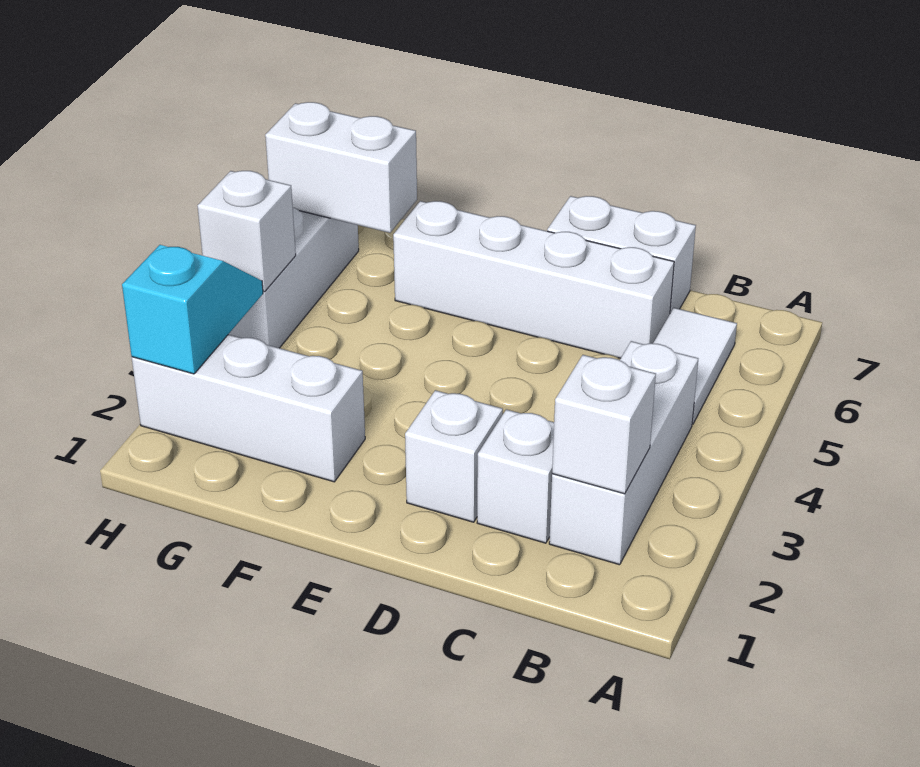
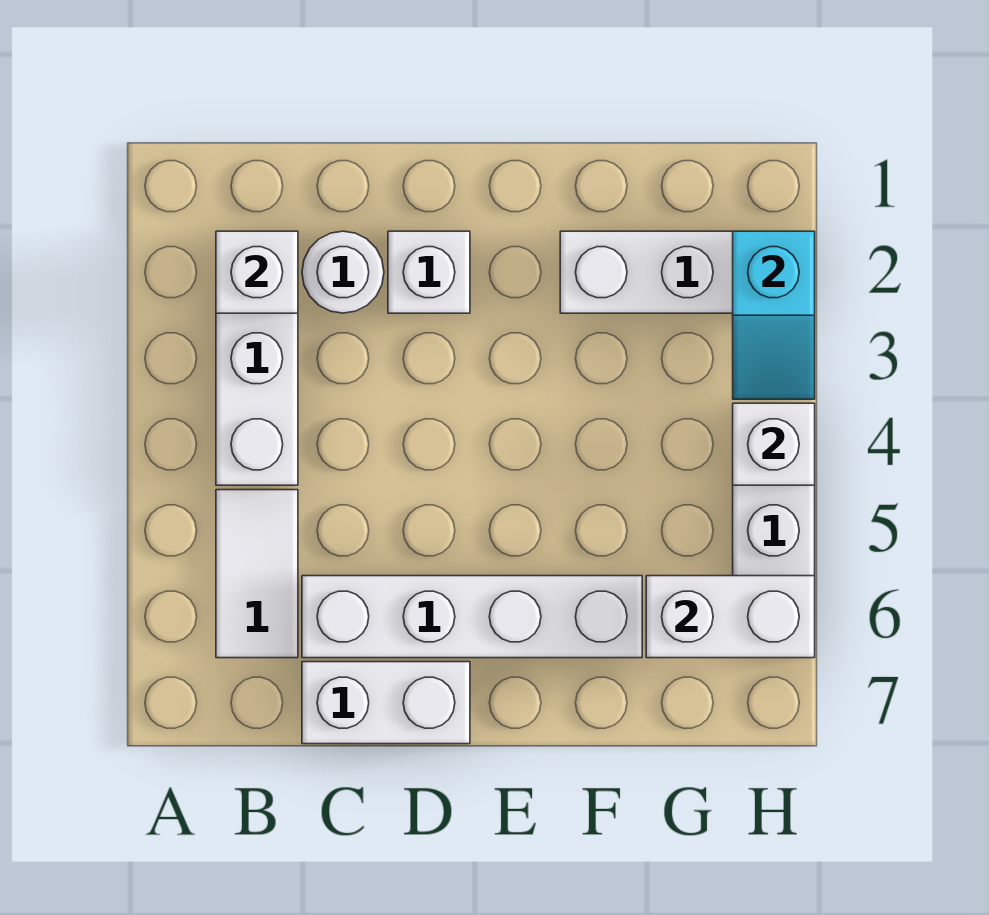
white 1x1 brick [477,409,554,543] -> white 1x1 round brick [302,231,384,313]

